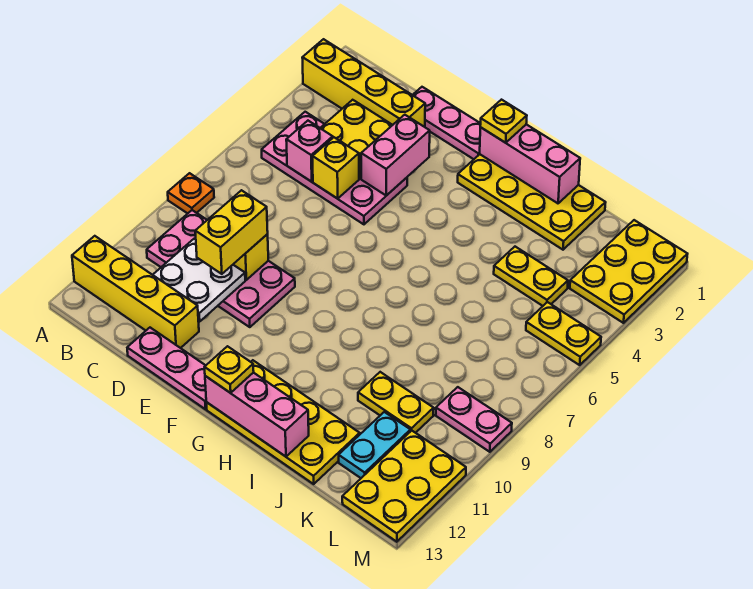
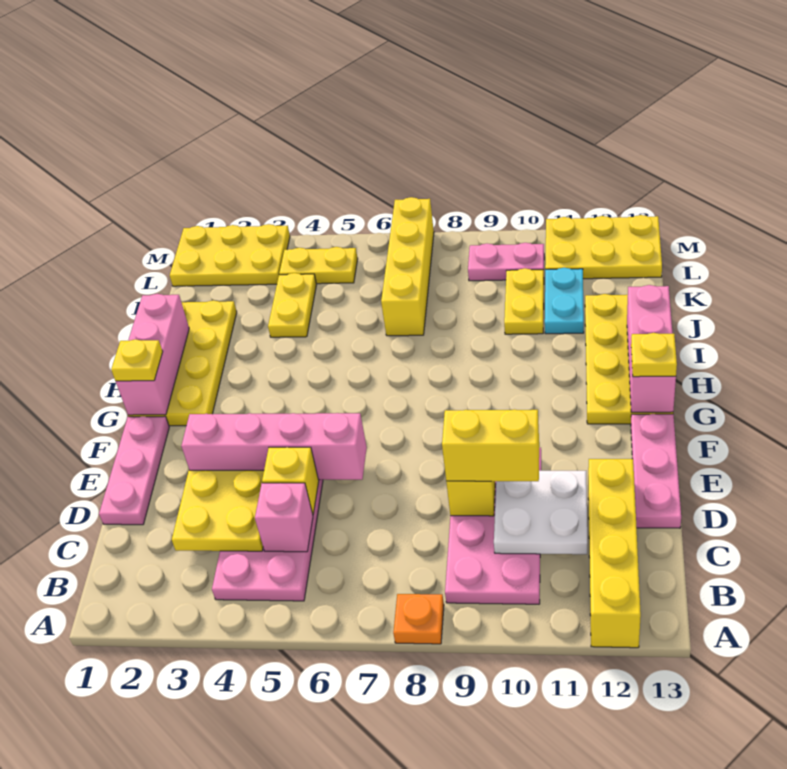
yellow 1x4 brick [302,39,425,127] -> yellow 1x4 brick moved to [381,197,434,336]
pink 1x2 brick [361,115,430,196] -> pink 1x4 brick [181,413,367,480]
cyan 1x2 plate [339,412,410,478] -> cyan 1x2 plate turned to [545,268,584,334]
yellow 1x2 plate [526,302,601,365] -> yellow 1x2 plate turned to [279,247,358,284]
pink 1x2 plate [436,387,512,452] -> pink 1x2 plate turned to [468,243,544,281]

